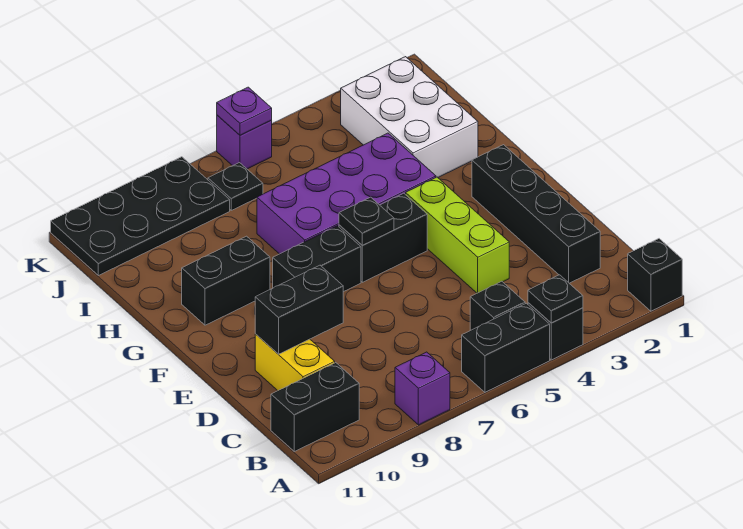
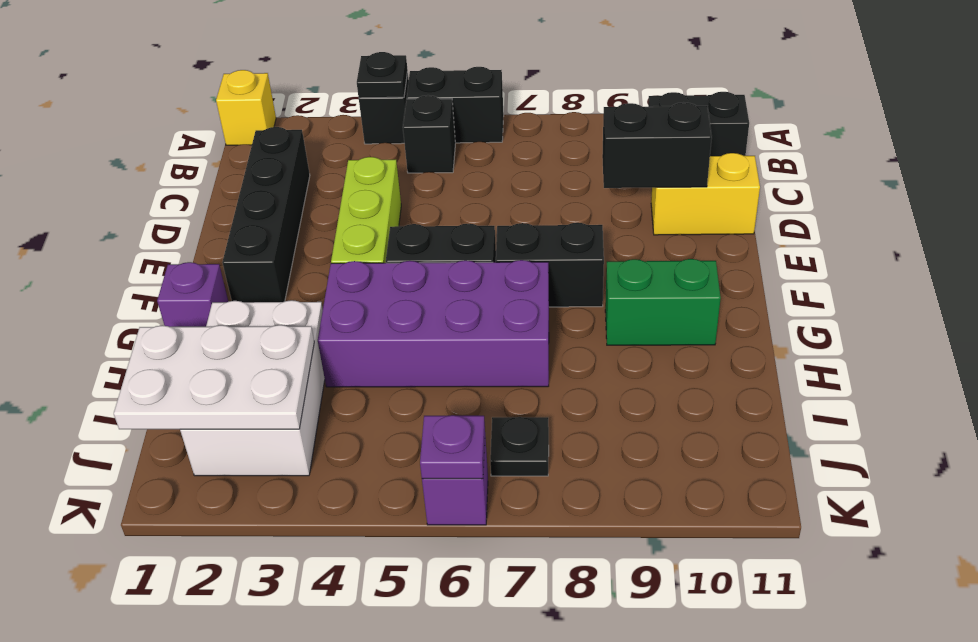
black 1x1 brick [628,239,682,311] -> yellow 1x1 brick [216,70,276,145]
purple 1x1 brick [395,352,450,425] -> purple 1x1 brick moved to [157,262,228,327]
yellow 1x2 brick [255,334,335,391] -> yellow 1x2 brick turned to [651,153,760,235]
black 1x1 plate [339,197,394,245] -> none
black 1x2 brick [182,236,270,325] -> green 1x2 brick [605,259,721,345]
none -> white 2x3 plate [114,325,314,429]
black 2x4 plate [51,157,230,276] -> none

